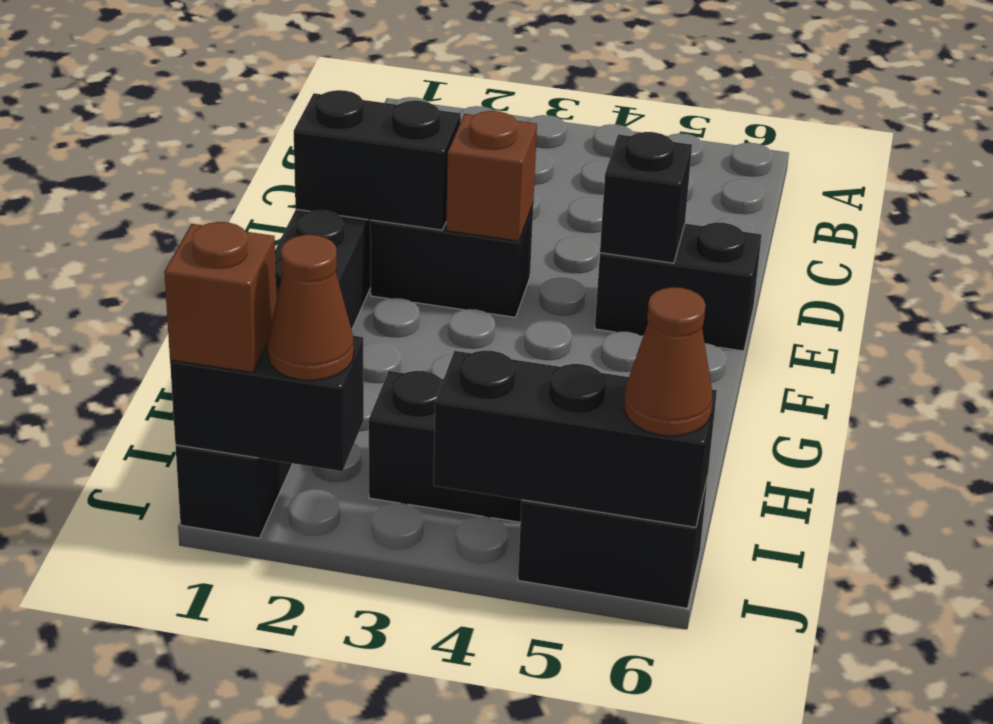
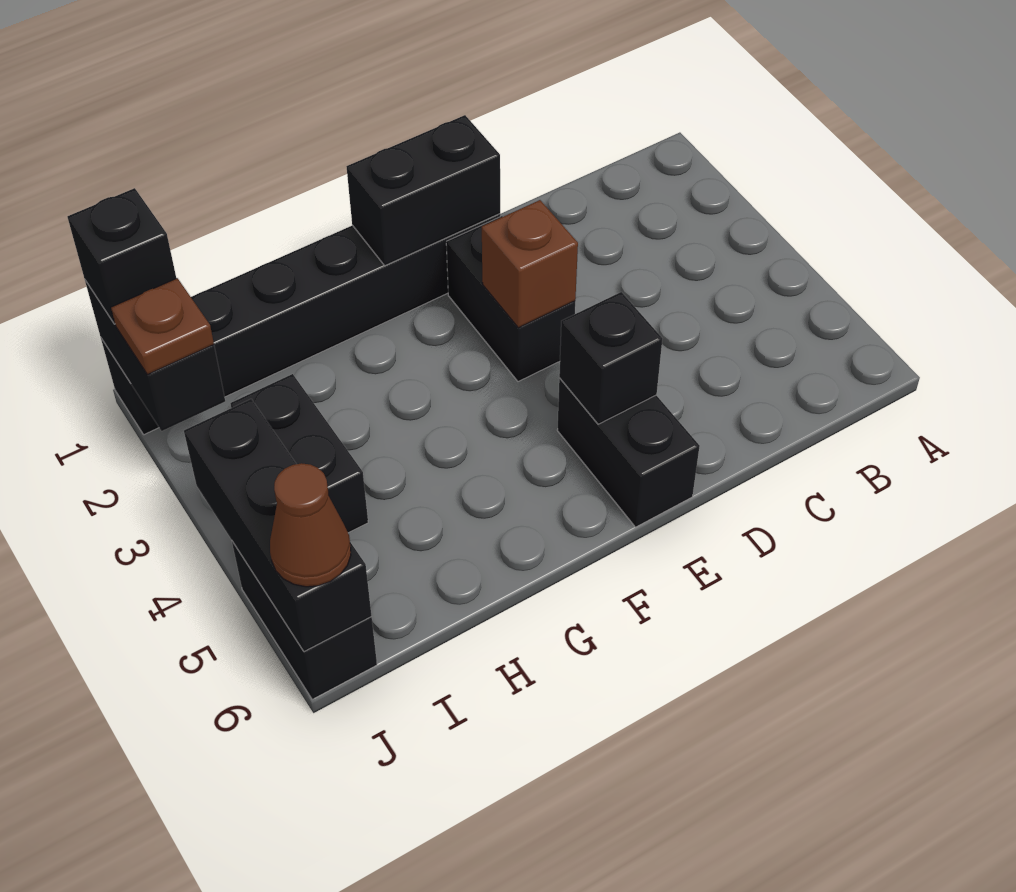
black 1x2 brick [294,90,461,230] -> black 1x2 brick turned to [347,115,500,266]
brown 1x1 brick [164,222,277,373] -> black 1x1 brick [67,188,176,324]
brown 1x1 cone [267,235,354,381] -> brown 1x1 plate [111,278,214,375]

